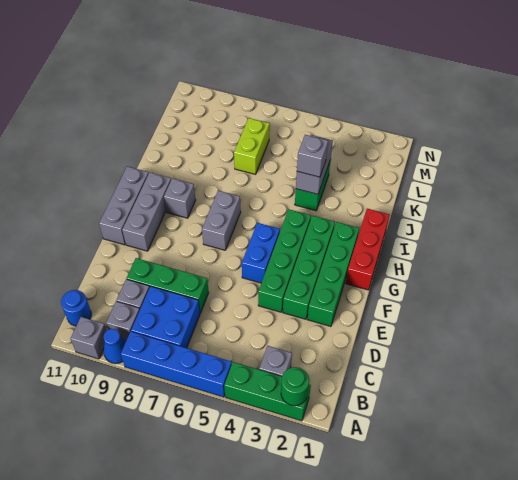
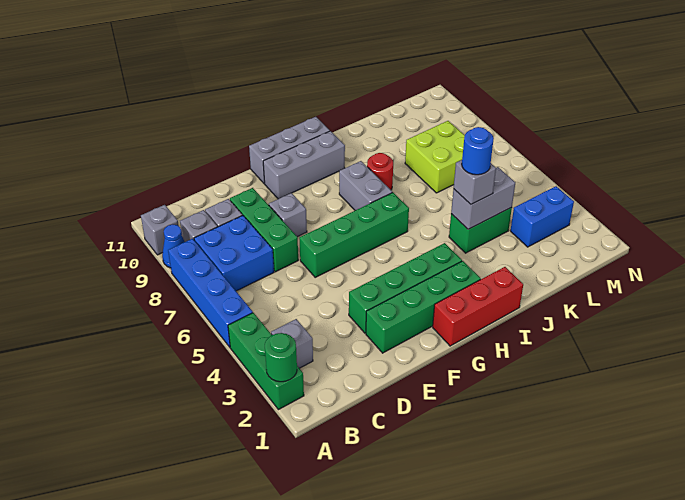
blue 1x1 round brick [61,290,91,326] -> blue 1x1 round brick moved to [462,127,494,175]
green 1x4 brick [258,209,311,312] -> green 1x4 brick moved to [299,192,409,277]
blue 1x2 brick [242,223,280,283] -> blue 1x2 brick moved to [510,186,574,247]
grey 1x2 brick [202,191,241,250] -> grey 1x2 brick turned to [339,161,392,210]
grey 1x1 brick [164,178,196,218] -> grey 1x1 brick moved to [269,193,307,237]
none -> red 1x1 round brick [367,153,393,190]
lime 1x2 brick [234,118,270,174] -> lime 2x2 brick [405,121,465,193]

